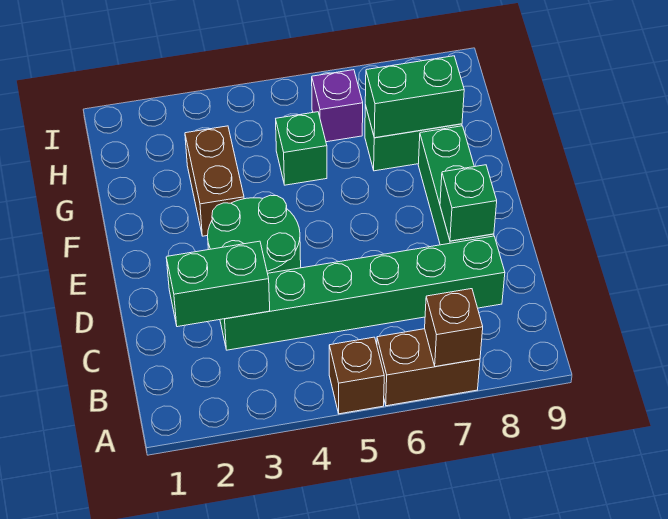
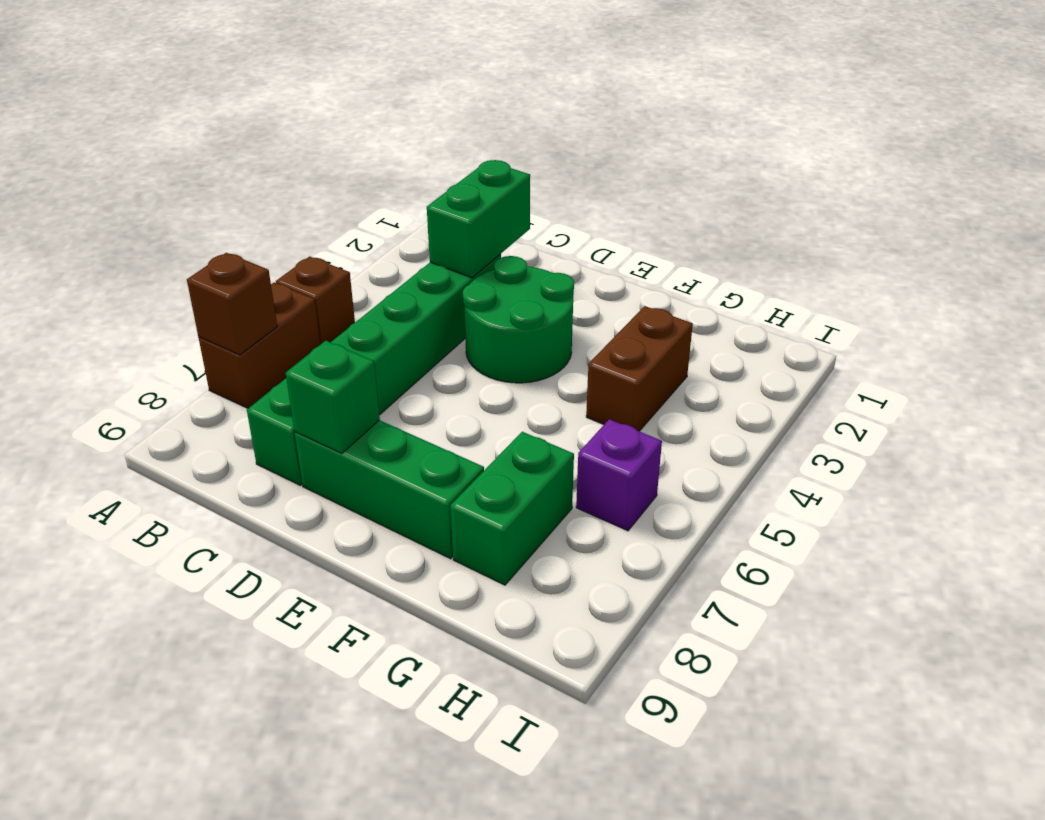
brown 1x2 brick [185,126,244,236] -> brown 1x2 brick turned to [586,306,693,431]
green 1x1 brick [276,112,327,185] -> none
green 1x2 brick [365,56,464,138] -> none

